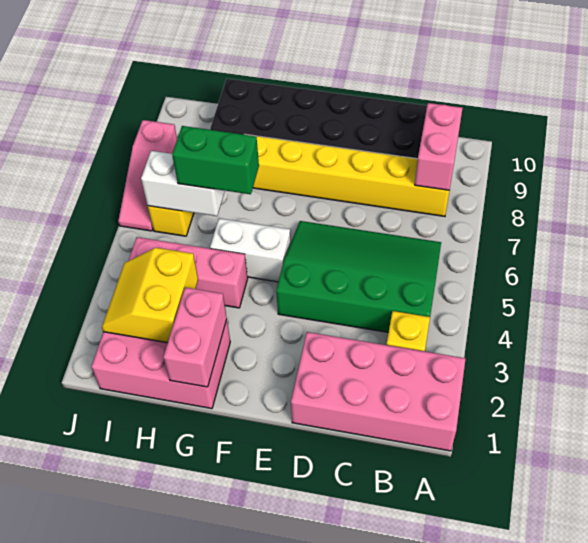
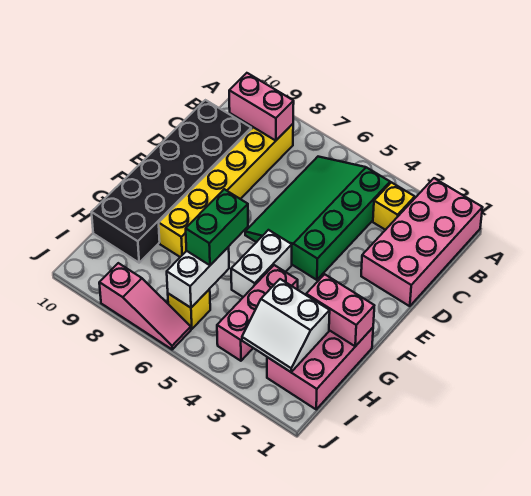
yellow 2x2 slope [102,248,198,343] -> white 2x2 slope [242,279,330,372]

